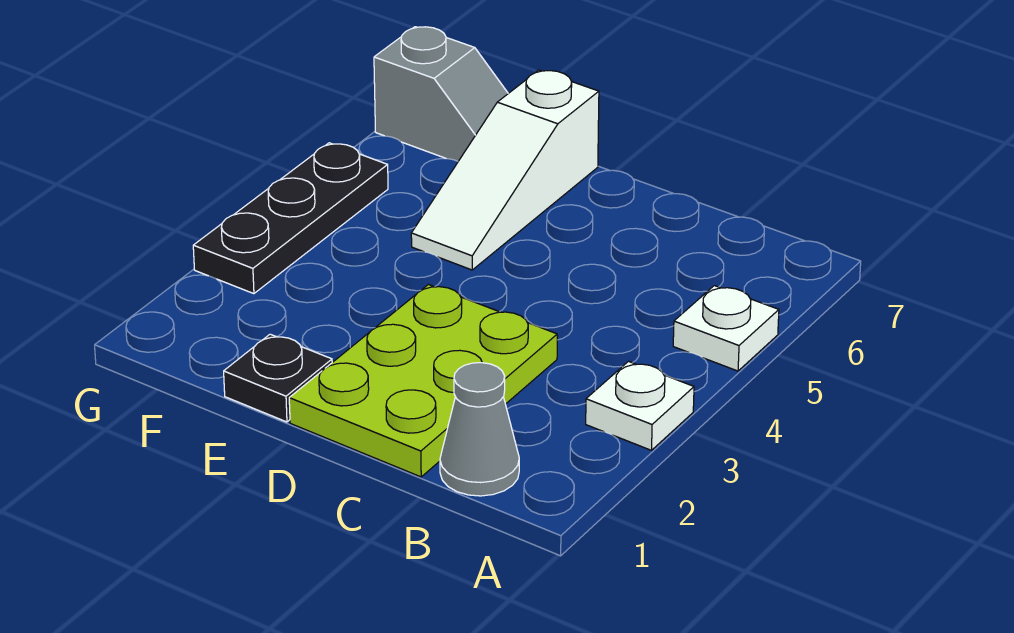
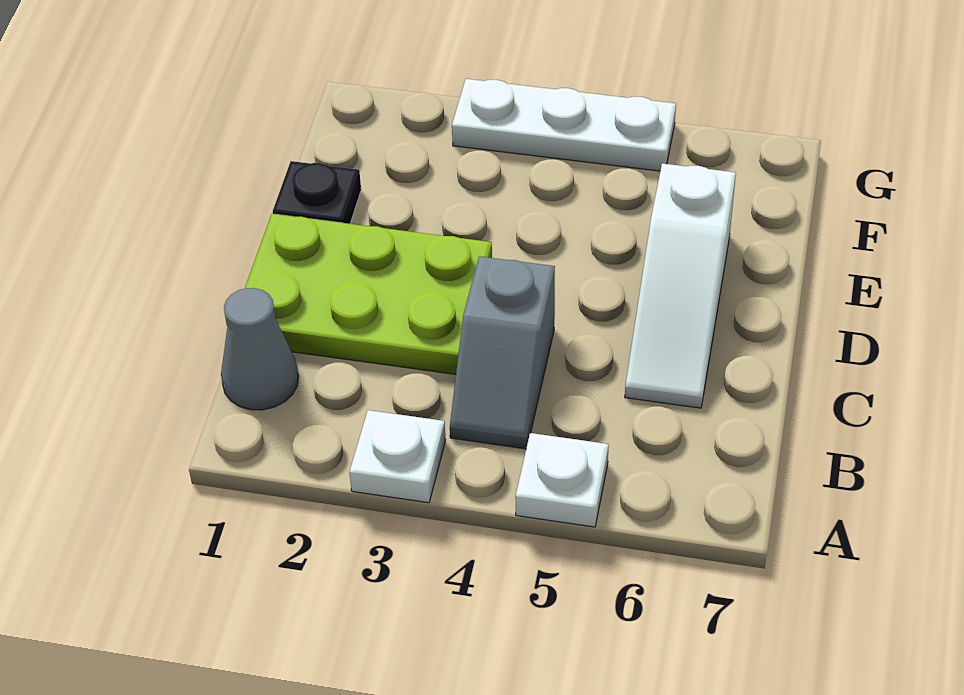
white 1x3 slope [411,70,599,270] -> white 1x3 slope turned to [625,163,736,408]
grey 1x2 slope [374,27,508,161] -> grey 1x2 slope moved to [450,256,555,449]
black 1x3 plate [193,143,388,294] -> white 1x3 plate [452,79,676,171]

